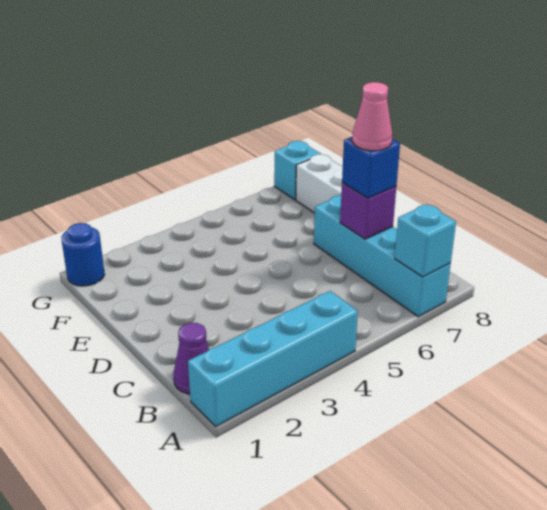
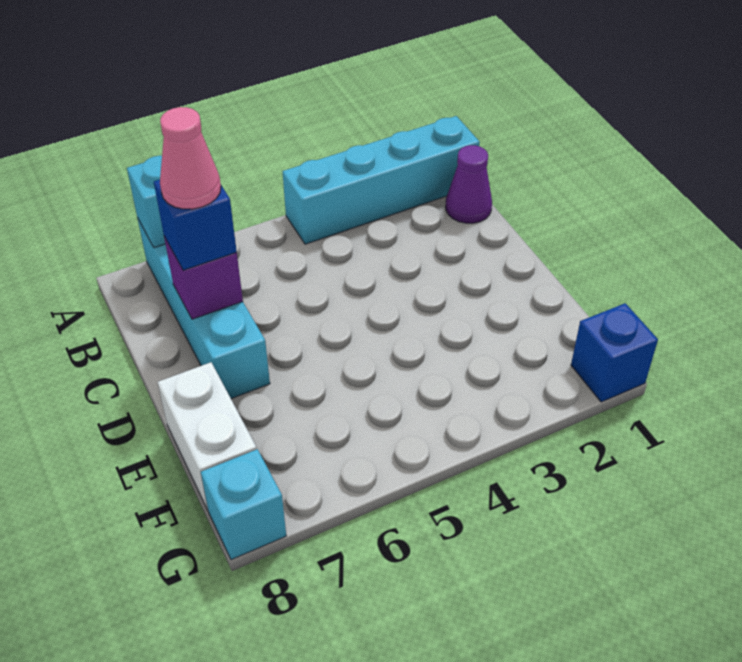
blue 1x1 round brick [61,223,105,286] -> blue 1x1 brick [571,303,658,402]

